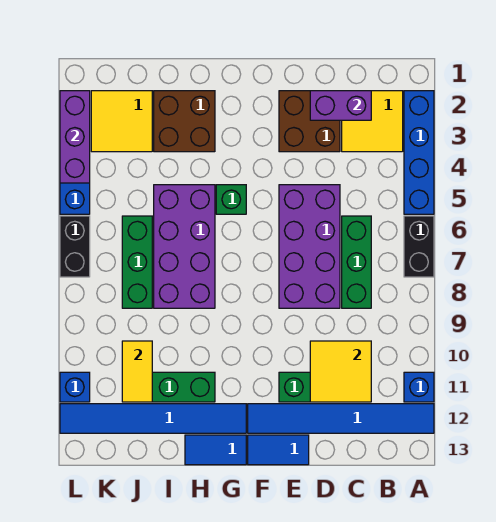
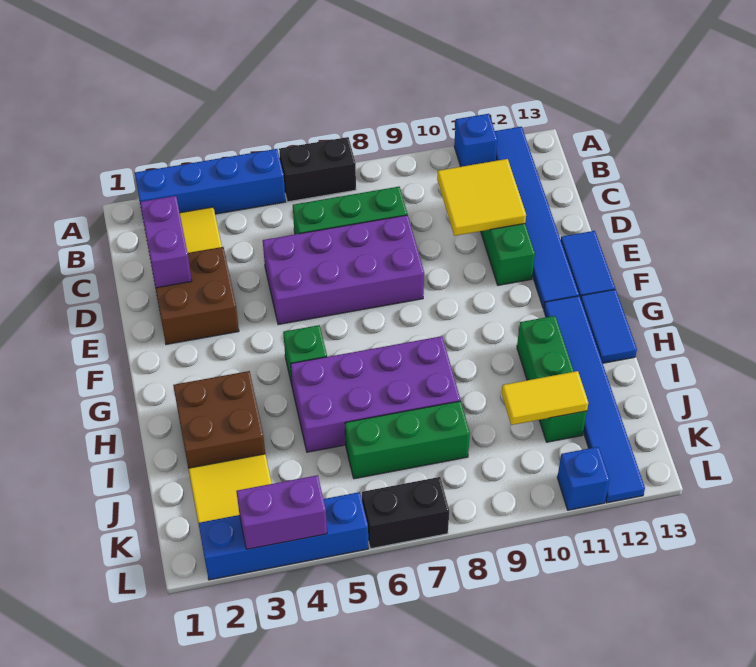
purple 1x3 brick [60,91,90,183] -> purple 1x2 brick [236,475,327,549]

